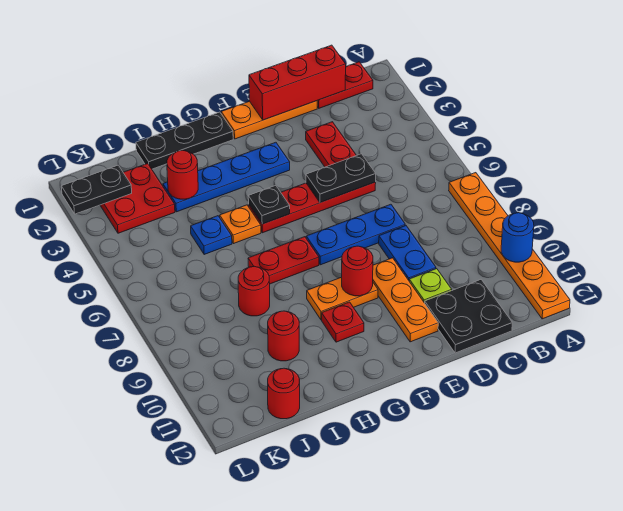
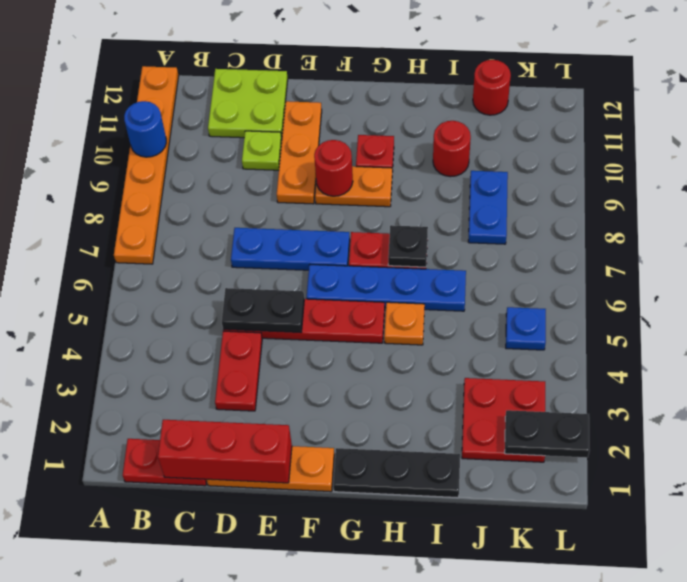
black 2x2 plate [425,280,512,353] -> lime 2x2 plate [208,69,288,138]
blue 1x2 plate [379,226,436,280] -> blue 1x2 plate moved to [468,171,508,244]
blue 1x4 plate [163,142,290,212] -> blue 1x4 plate moved to [307,265,466,311]
black 1x1 plate [248,185,290,224] -> black 1x1 plate moved to [388,225,428,267]
red 1x1 round brick [167,150,198,199] -> none
blue 1x1 plate [191,216,232,254] -> blue 1x1 plate moved to [506,307,546,350]
red 1x1 round brick [238,266,270,316] -> none

